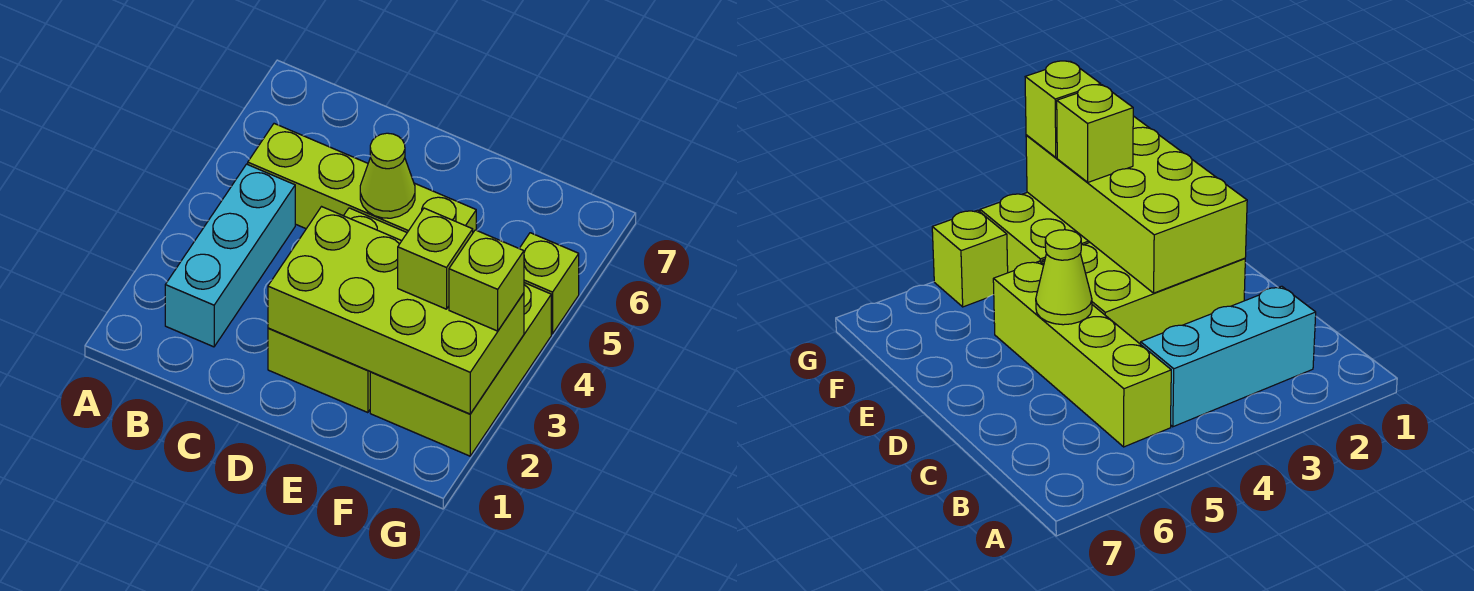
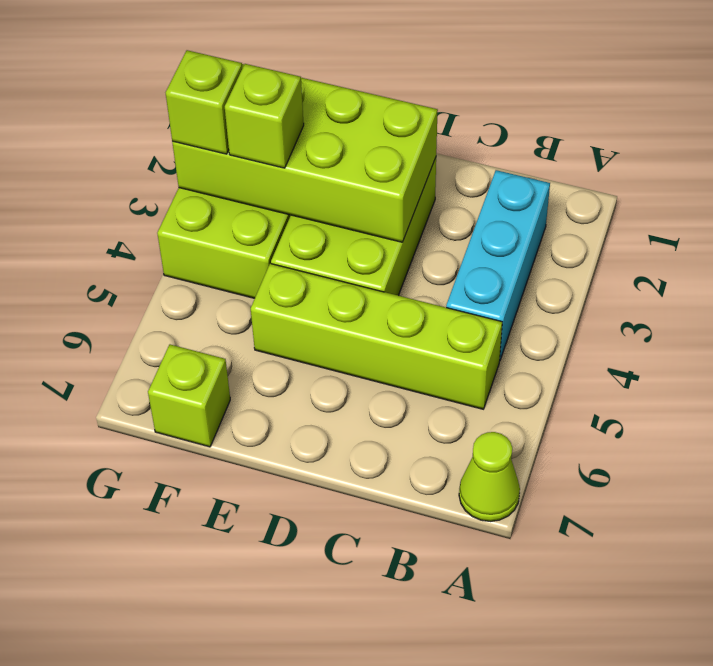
lime 1x1 cone [360,133,415,218] -> lime 1x1 cone moved to [459,432,520,521]
lime 1x1 brick [519,233,579,334] -> lime 1x1 brick moved to [148,344,230,447]

